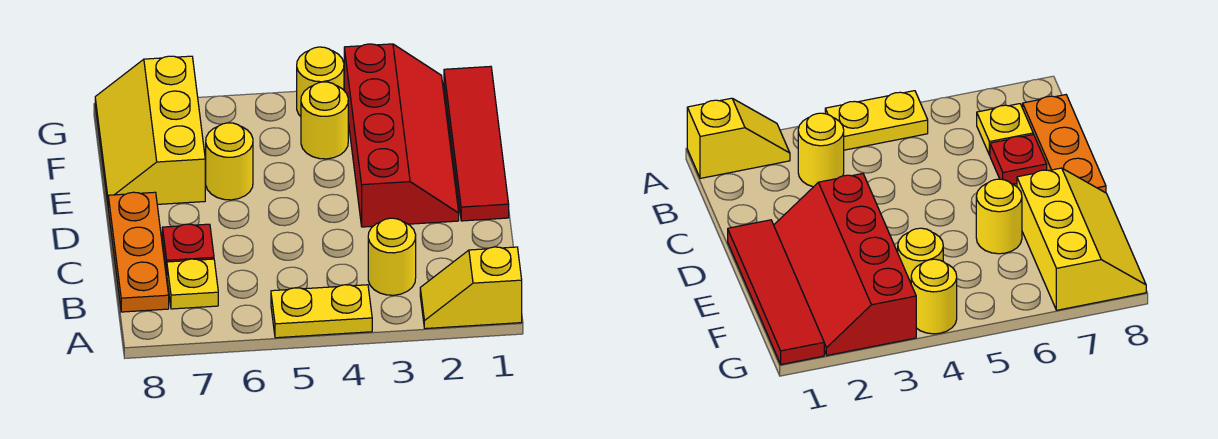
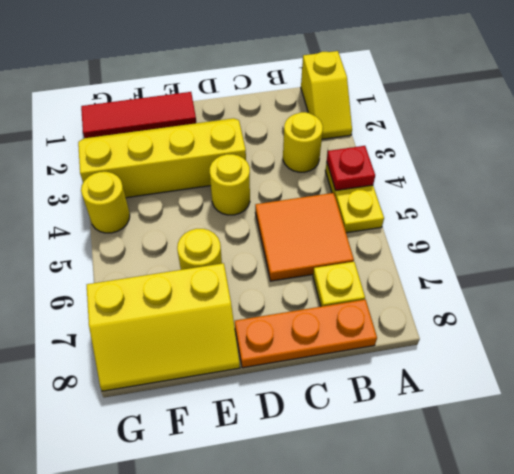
none -> orange 2x2 tile [255,193,354,281]
red 1x1 plate [162,224,214,273] -> red 1x1 plate moved to [327,146,375,190]
red 1x4 tile [444,66,509,221] -> red 1x3 tile [81,92,196,138]
red 2x4 slope [344,44,459,227] -> yellow 2x4 slope [78,118,246,198]
yellow 1x1 round brick [301,82,348,159] -> yellow 1x1 round brick moved to [210,154,250,215]

